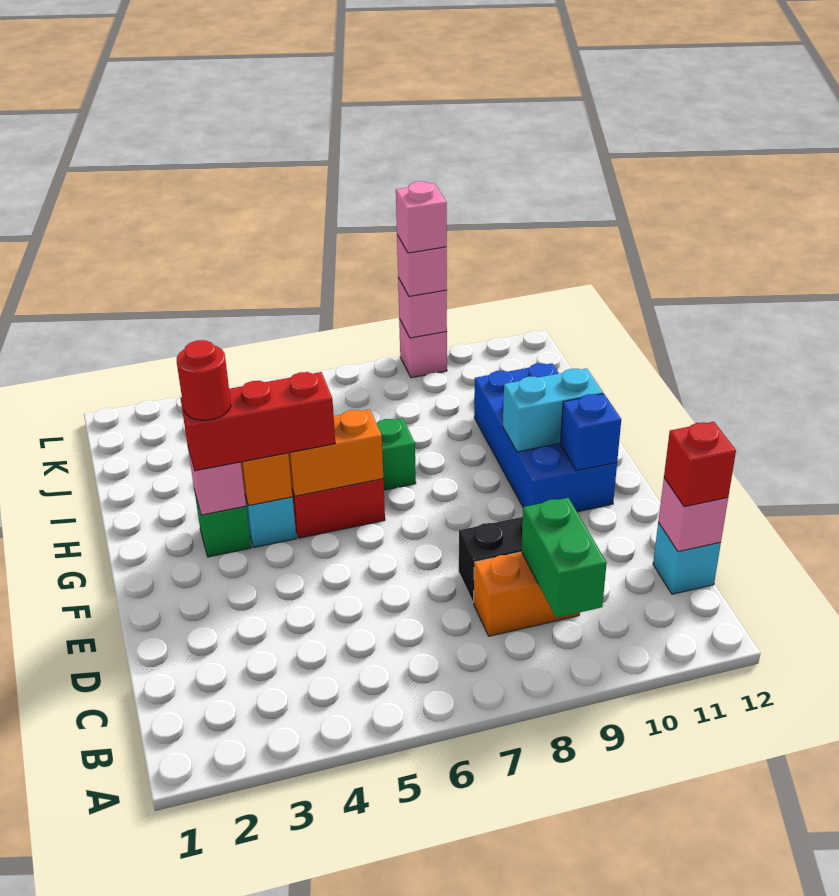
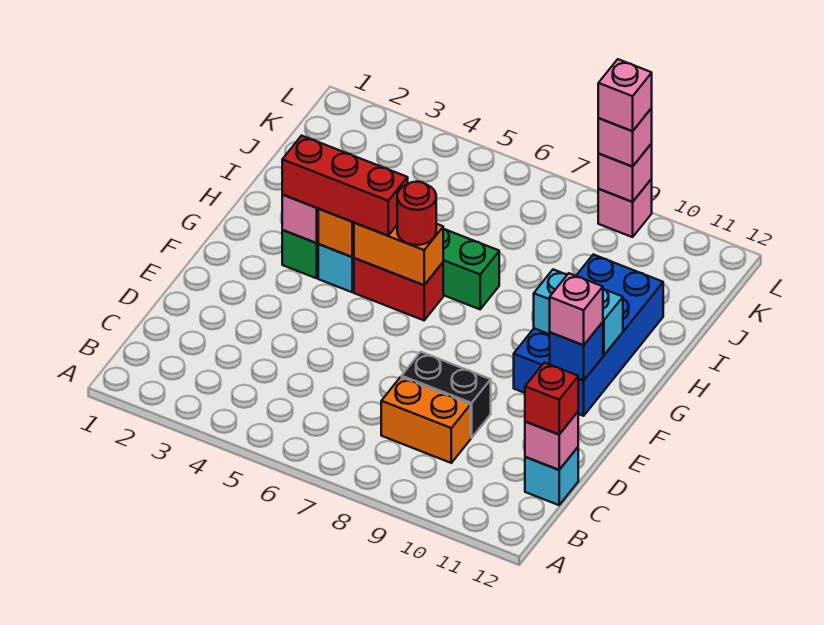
green 1x2 brick [521,498,607,618] -> none
none -> pink 1x1 brick [550,273,603,345]
red 1x1 round brick [177,340,231,420] -> red 1x1 round brick moved to [397,181,436,245]

